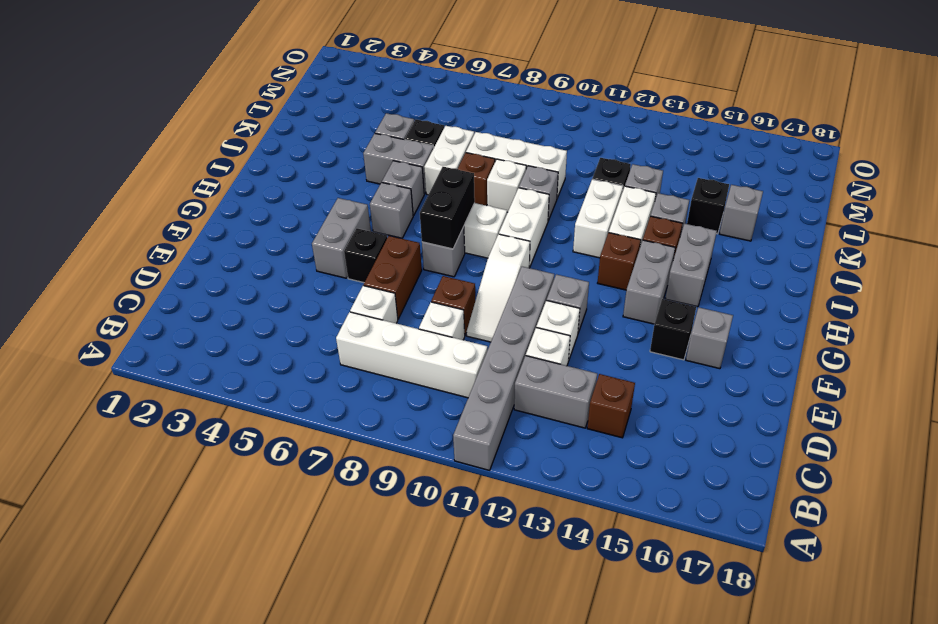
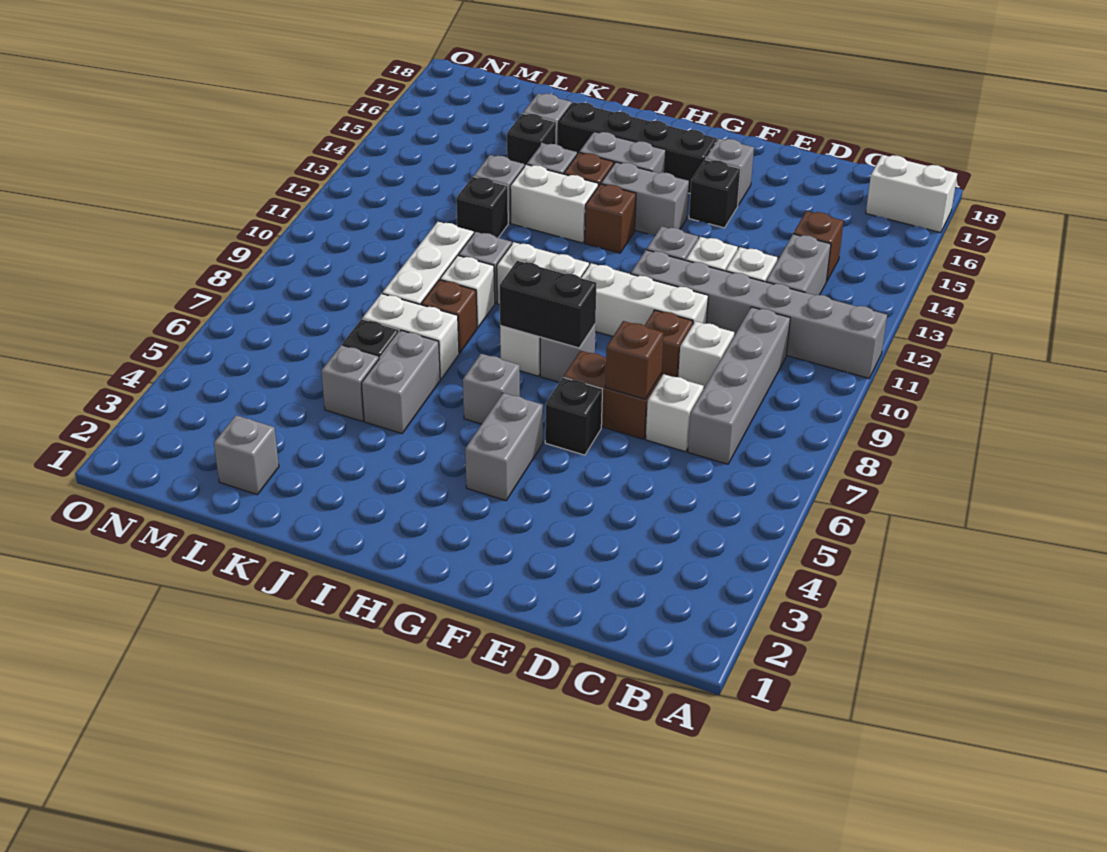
white 1x4 brick [336,312,487,398] -> grey 1x4 brick [688,307,790,464]
none -> brown 1x1 brick [605,321,664,399]
white 1x3 slope [467,234,530,342] -> white 1x3 brick [581,263,708,336]
grey 1x2 brick [312,198,371,278] -> grey 1x2 brick turned to [465,393,543,501]
none -> black 1x4 brick [558,102,717,193]
grey 1x1 brick [382,161,424,216] -> grey 1x1 brick moved to [214,415,279,495]
white 1x2 brick [573,179,623,258] -> white 1x2 brick moved to [866,155,957,233]

